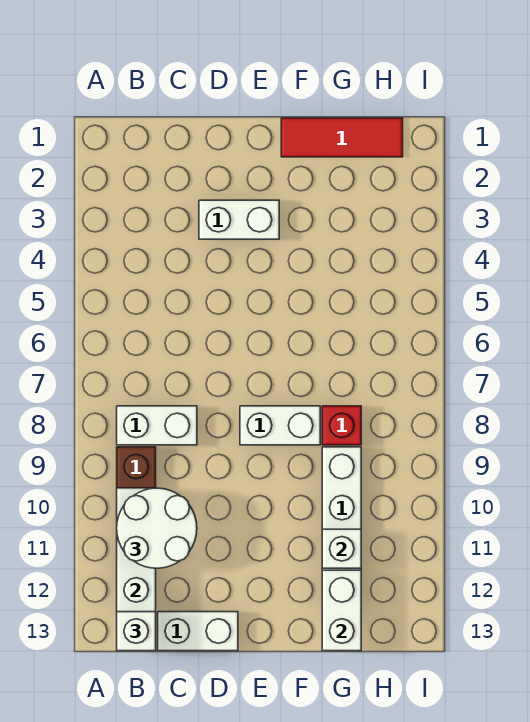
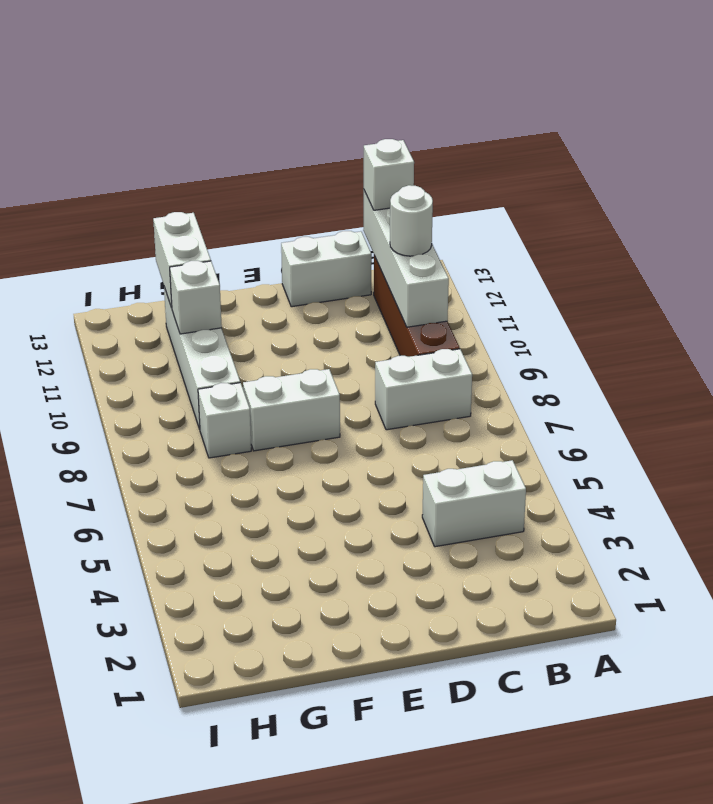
white 2x2 round brick [117,488,197,568] -> white 1x1 round brick [390,185,433,256]
white 1x2 brick [199,200,279,239] -> white 1x2 brick moved to [422,460,526,547]
red 1x3 tile [281,118,403,157] -> none
red 1x1 brick [322,406,361,445] -> white 1x1 brick [198,383,251,458]

